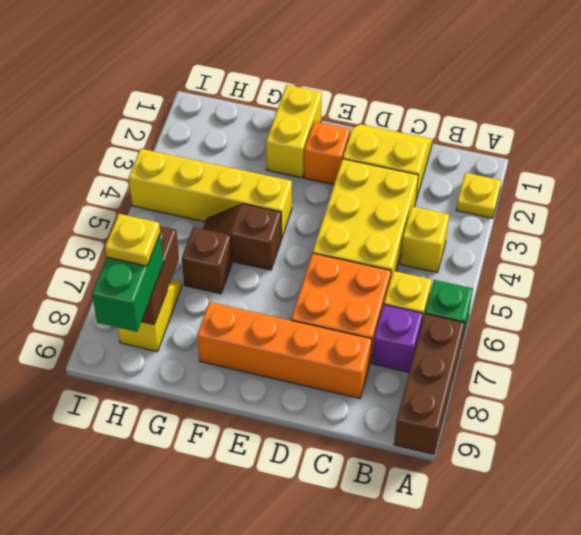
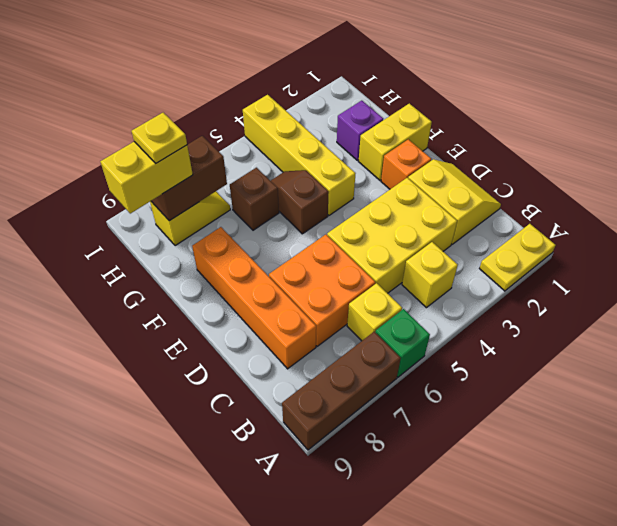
yellow 1x1 plate [456,173,502,218] -> yellow 1x2 plate [479,224,555,291]
purple 1x1 brick [372,305,423,372] -> purple 1x1 brick moved to [337,101,383,160]
green 1x2 brick [92,234,163,332] -> yellow 1x2 brick [100,142,193,214]

